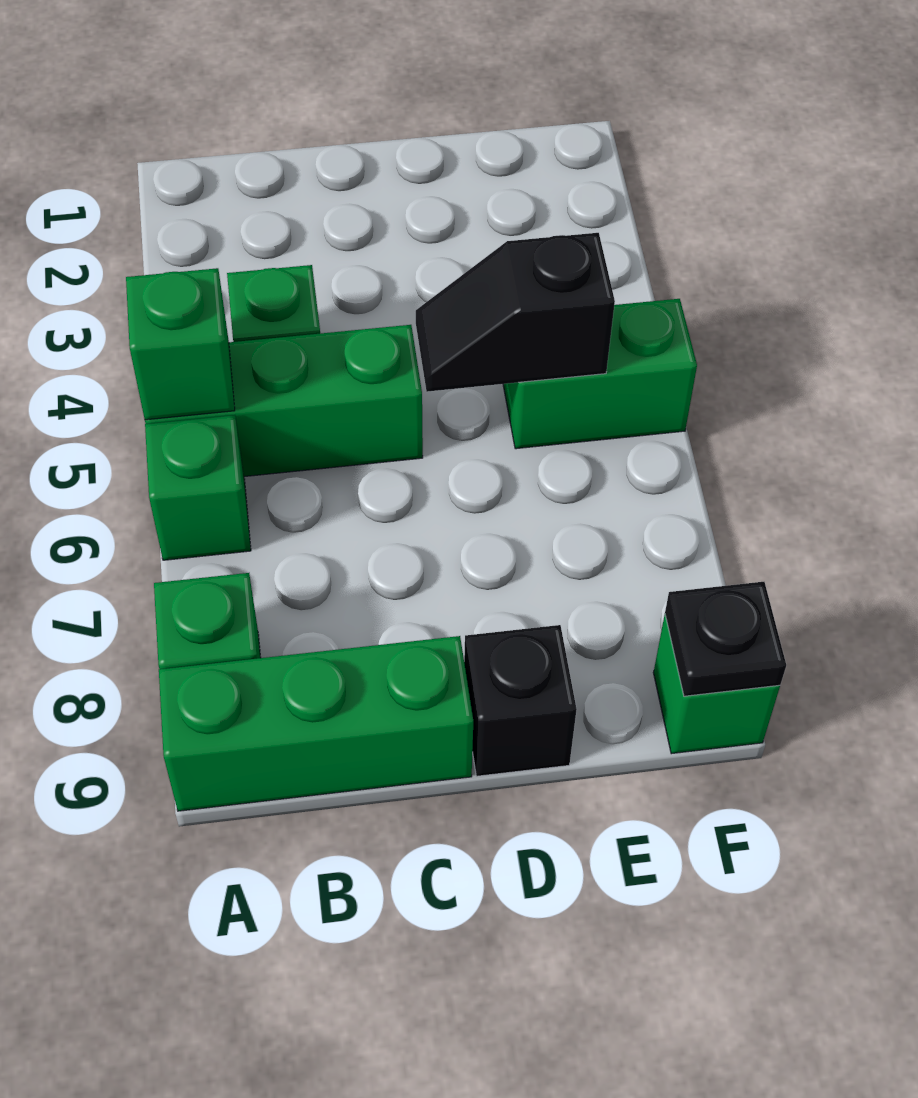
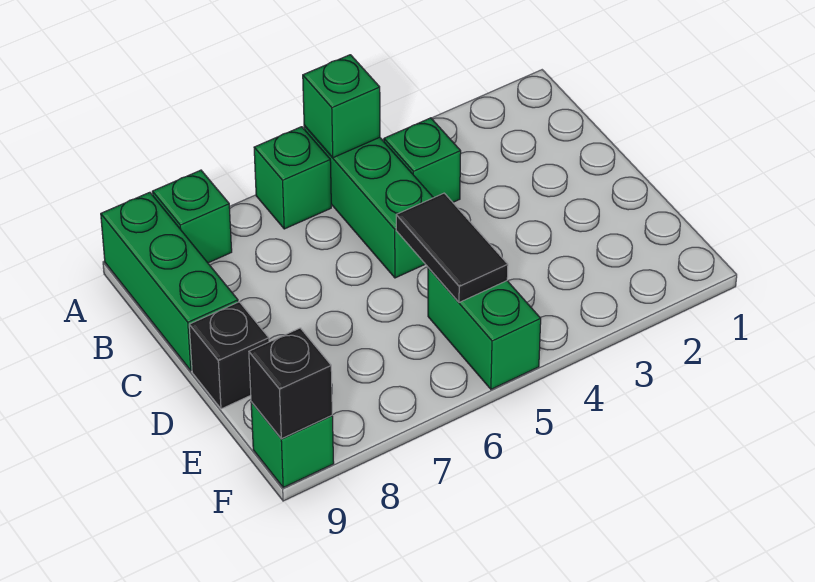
black 1x2 slope [416,233,615,392] -> black 1x2 tile [396,193,508,302]
black 1x1 plate [665,582,786,696] -> black 1x1 brick [249,328,332,439]

